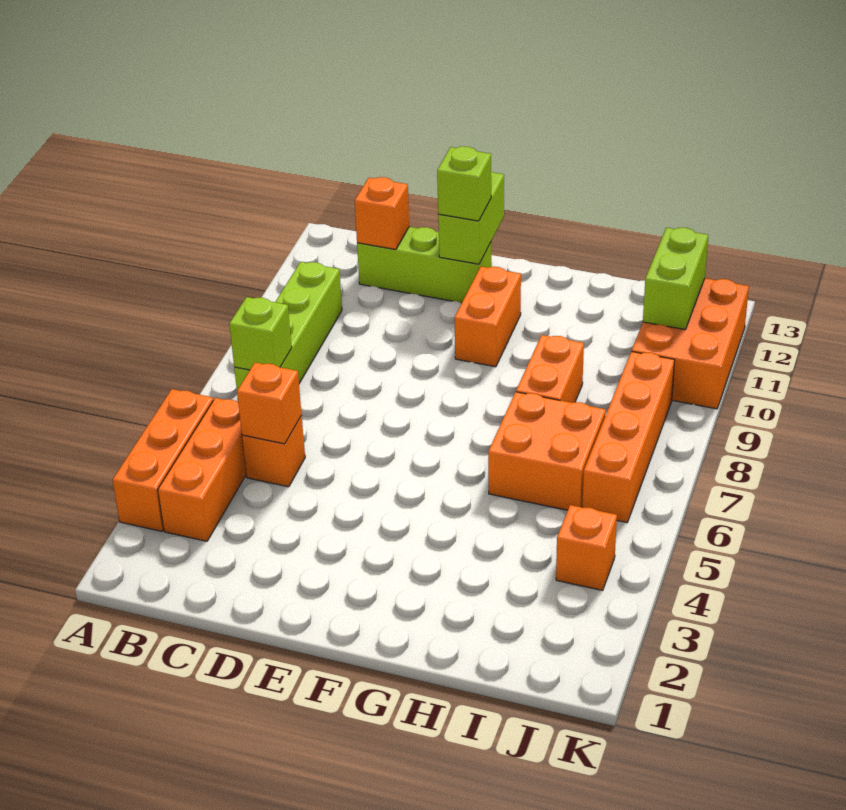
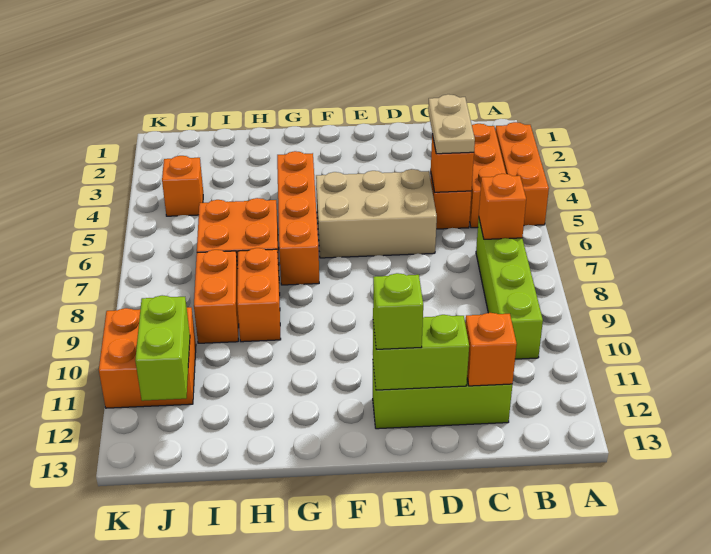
lime 1x1 brick [229,297,292,370] -> orange 1x1 brick [479,174,526,239]
none -> tan 1x2 plate [428,94,475,154]
none -> tan 2x3 brick [316,169,437,258]
lime 1x2 brick [438,172,504,264] -> lime 1x2 brick turned to [373,315,469,390]
orange 1x2 brick [454,267,521,367] -> orange 1x2 brick moved to [194,250,239,343]
orange 1x4 brick [582,351,675,523] -> orange 1x4 brick moved to [277,151,319,285]
orange 2x3 brick [632,278,749,409] -> orange 2x2 brick [99,307,196,408]

